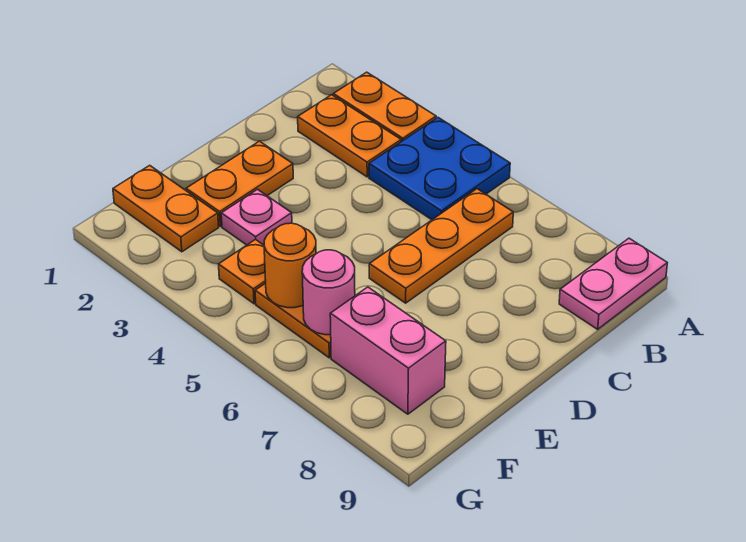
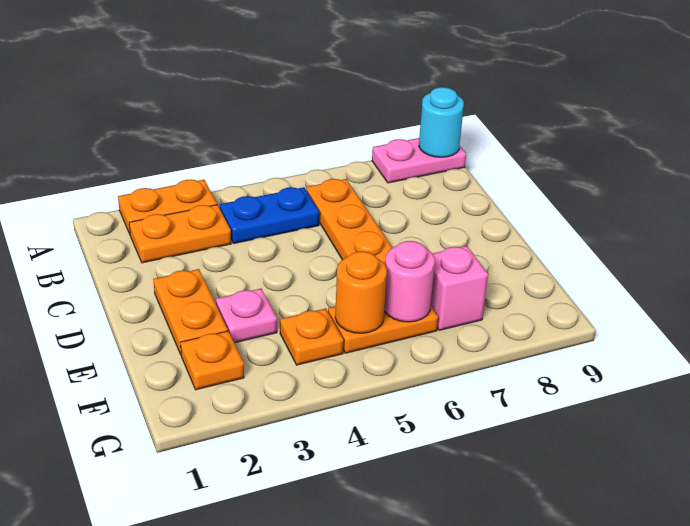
blue 2x2 plate [369,118,510,220] -> blue 1x2 plate [220,187,319,244]
pink 1x2 plate [559,238,667,329] -> pink 1x2 plate turned to [372,138,466,183]
none -> cyan 1x1 round brick [419,87,464,157]
orange 1x2 plate [113,165,219,252] -> orange 1x1 plate [181,331,244,390]
pink 1x2 brick [330,287,446,414] -> pink 1x1 brick [431,246,488,330]

